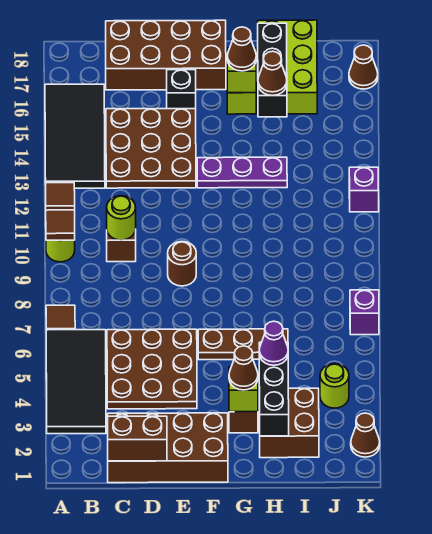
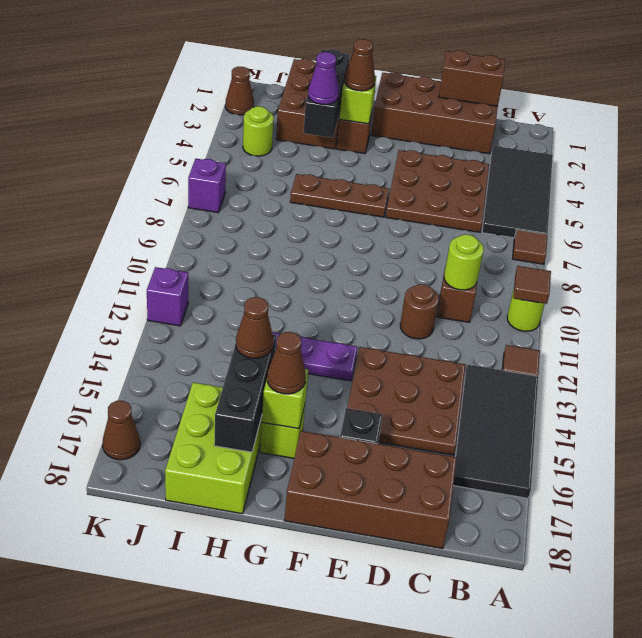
brown 1x1 round brick [168,241,196,286] -> brown 1x1 round brick moved to [400,284,439,339]
brown 2x2 brick [259,388,319,458] -> brown 2x3 brick [276,59,340,149]

